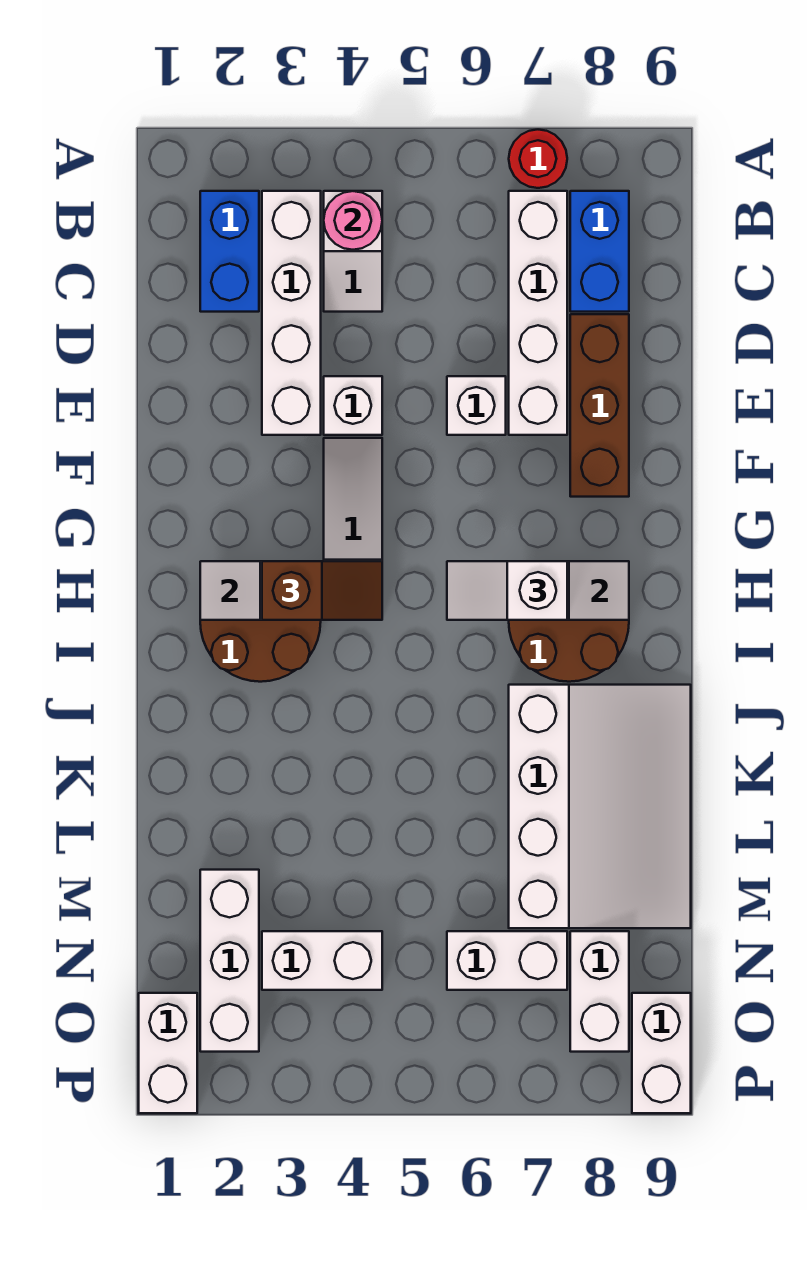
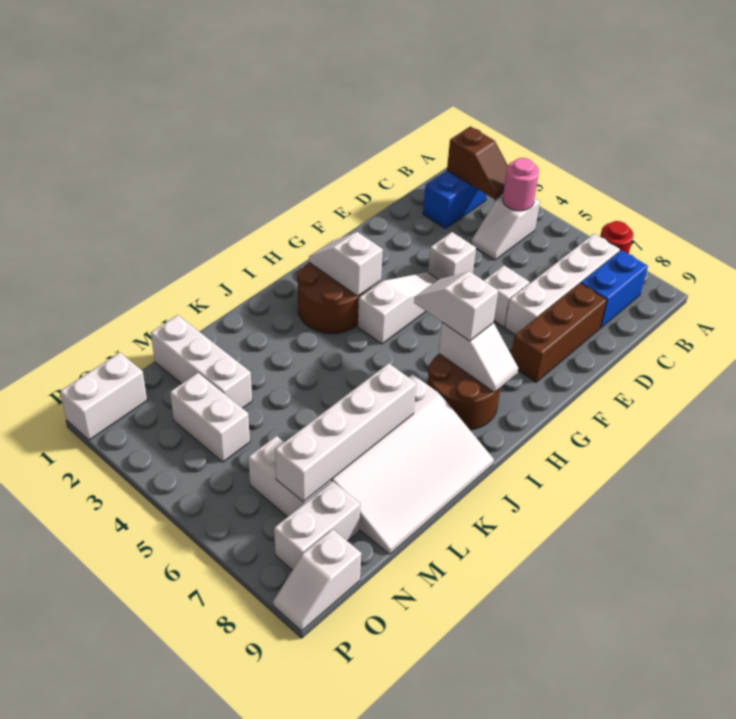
white 1x4 brick [262,191,321,435] -> white 1x4 brick moved to [275,363,416,502]
brown 1x2 slope [262,561,382,620] -> brown 1x2 slope moved to [447,126,508,199]
white 1x3 brick [200,870,259,1052] -> white 1x3 brick turned to [151,315,252,408]
white 1x2 brick [632,993,691,1113] -> white 1x2 slope [273,529,361,631]

